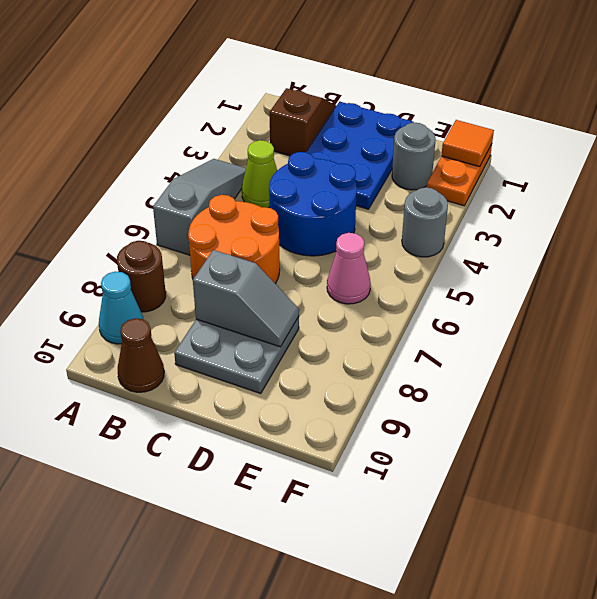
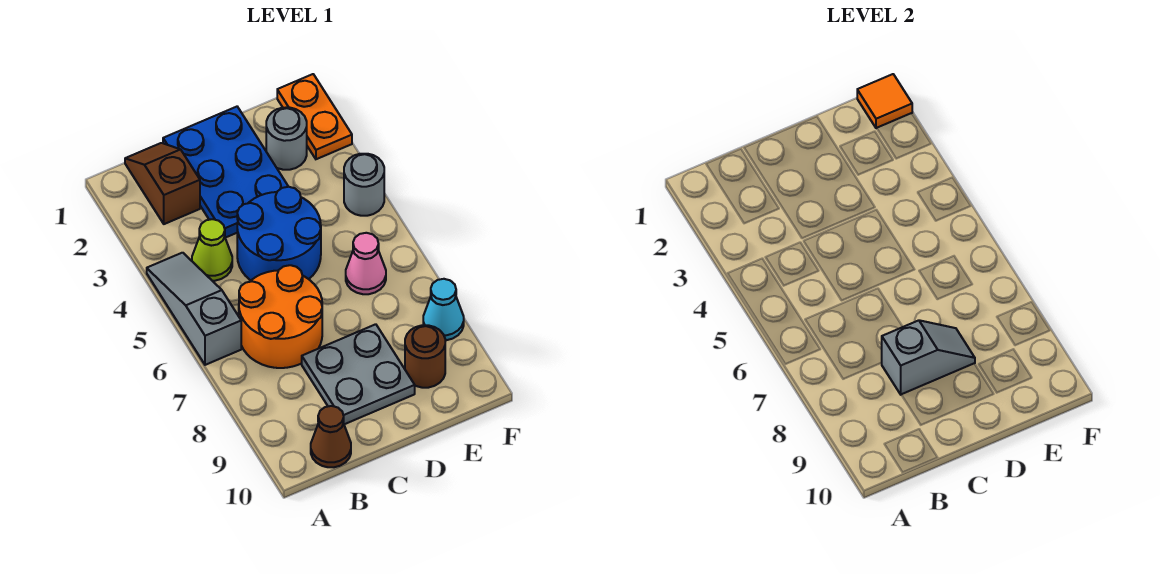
brown 1x1 round brick [117,241,166,312] -> brown 1x1 round brick moved to [405,325,445,388]
cyan 1x1 cone [99,271,143,344] -> cyan 1x1 cone moved to [423,279,464,340]

